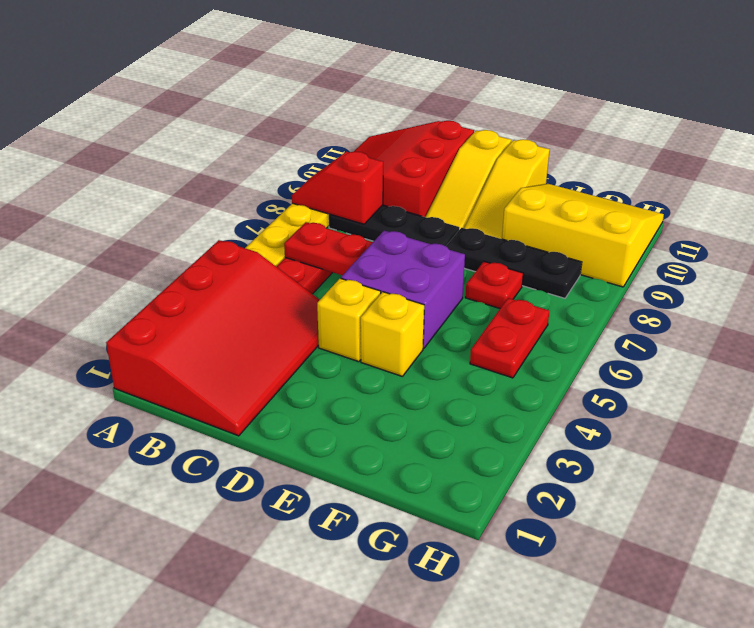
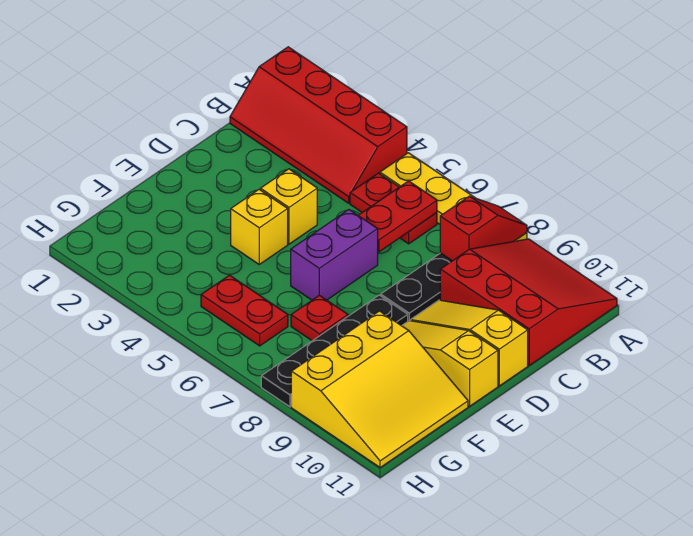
red 3x4 slope [106,240,319,436] -> red 2x4 slope [230,47,407,203]
purple 2x2 brick [341,231,465,349] -> purple 1x2 brick [291,210,378,300]
black 1x3 plate [446,228,582,298] -> black 1x4 plate [261,295,408,407]

